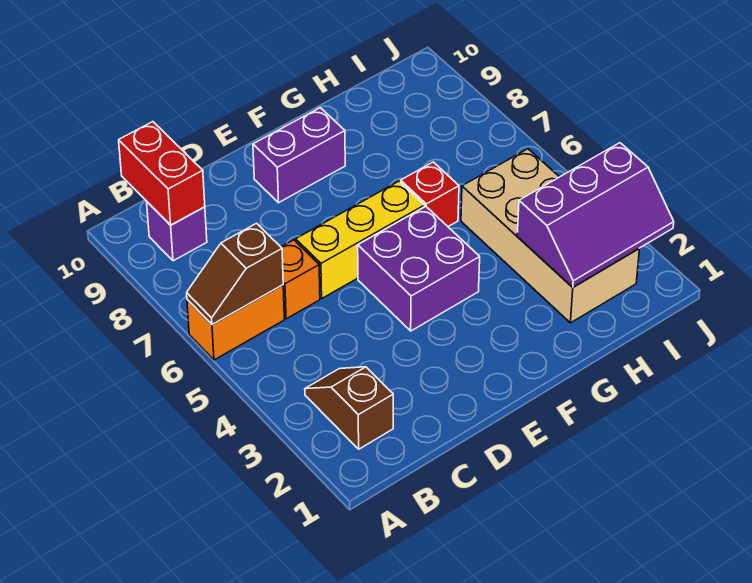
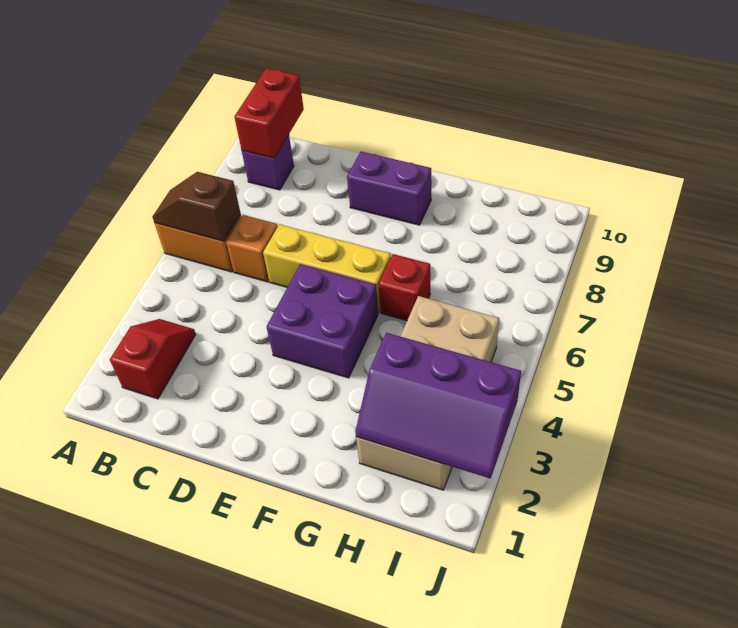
brown 1x2 slope [305,367,393,449] -> red 1x2 slope [110,319,196,399]

